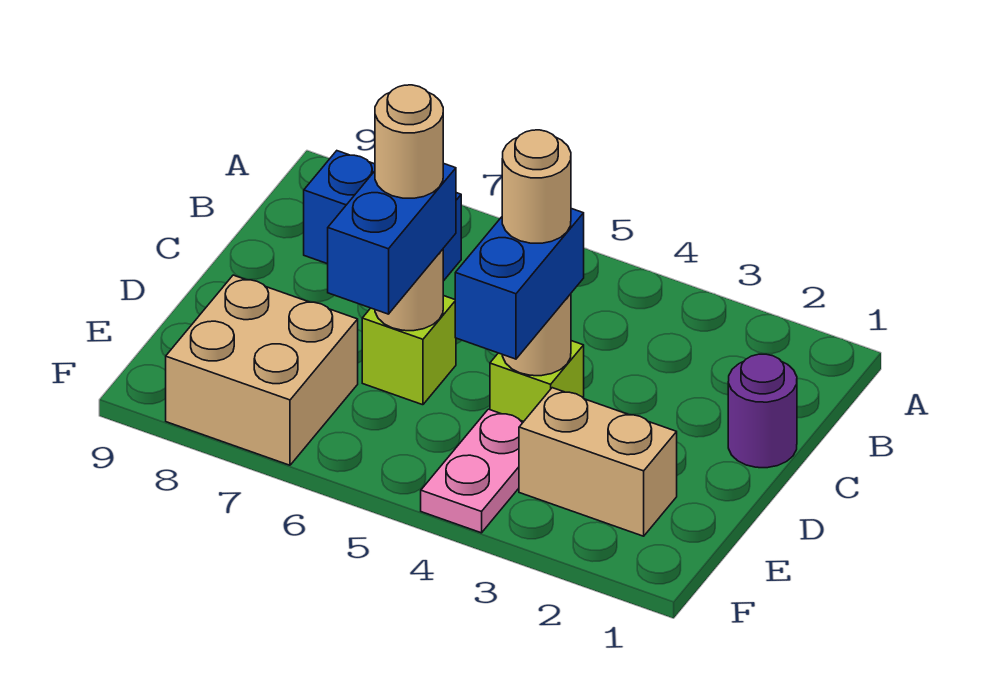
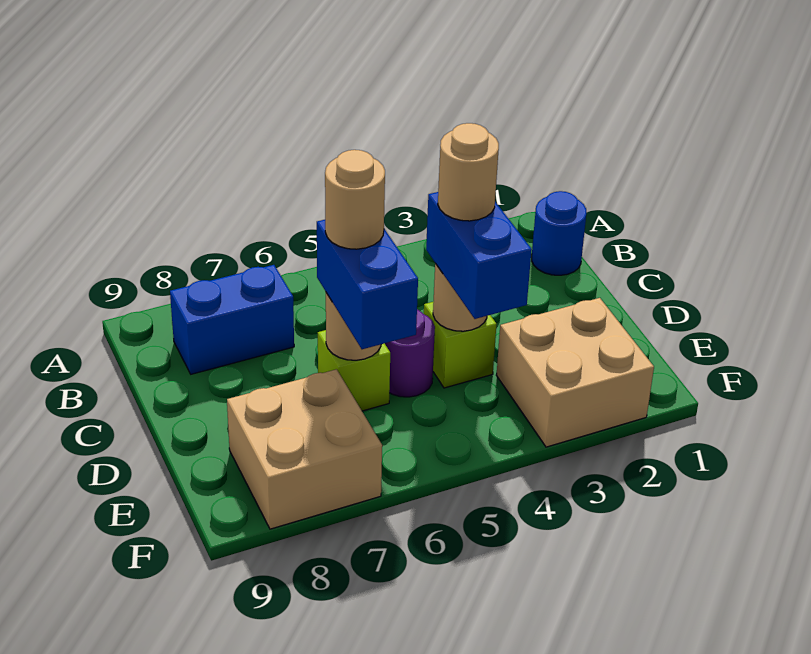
none -> blue 1x1 round brick [532,191,586,275]
purple 1x1 round brick [728,354,797,468] -> purple 1x1 round brick moved to [385,310,435,397]
tan 1x2 brick [519,388,677,536] -> tan 2x2 brick [496,298,654,447]
pink 1x2 plate [421,409,523,533] -> none

